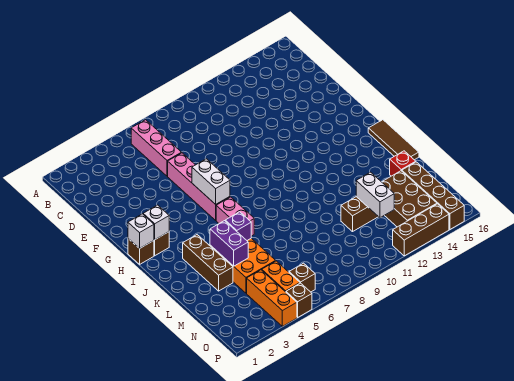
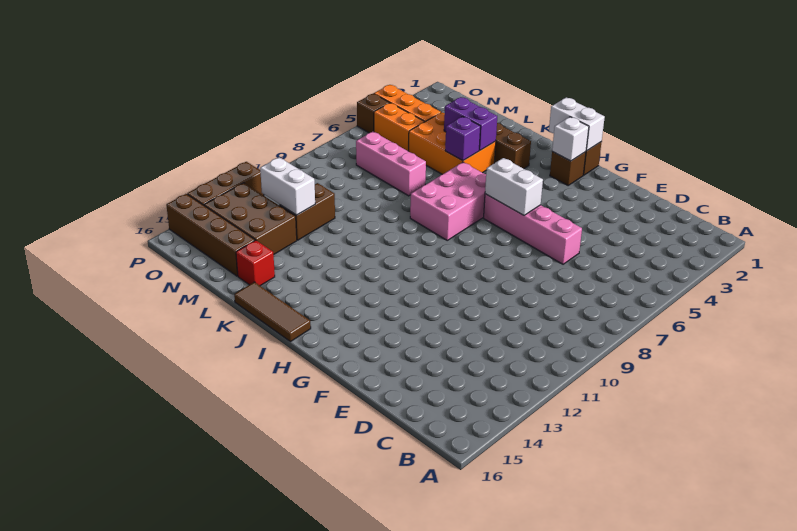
pink 1x3 brick [131,120,182,176] -> pink 1x3 brick moved to [356,132,426,196]
white 1x1 brick [128,214,154,249] -> white 1x2 brick [549,97,605,151]
pink 1x2 brick [216,197,254,236] -> pink 2x3 brick [410,162,486,240]
brown 1x1 brick [289,263,315,292] -> none

